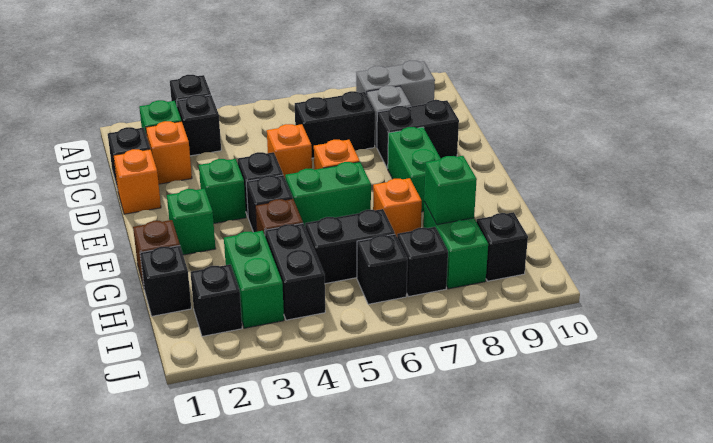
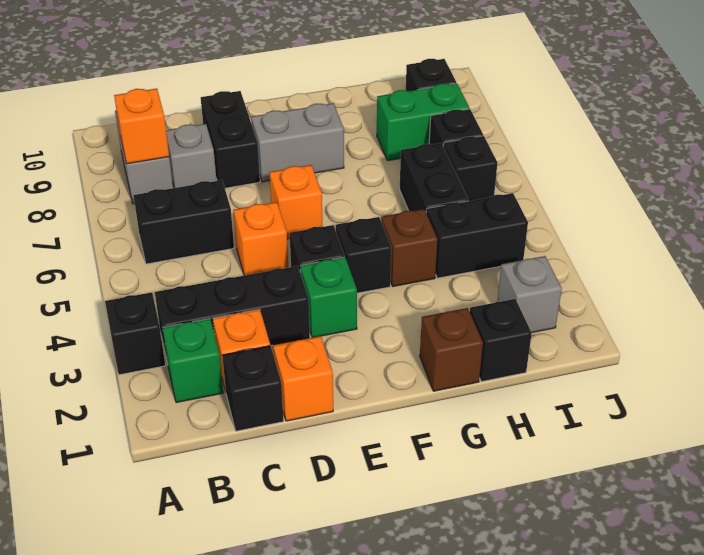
black 1x1 brick [176,95,221,156] -> black 1x3 brick [155,266,310,363]
black 1x2 brick [295,91,375,158] -> black 1x2 brick turned to [133,180,234,264]
green 1x2 brick [387,127,441,212] -> grey 1x2 brick [251,103,344,182]
green 1x1 brick [167,189,216,255] -> none
green 1x2 brick [285,162,371,226] -> none
orange 1x1 brick [373,178,422,236] -> orange 1x1 brick moved to [114,89,169,164]
green 1x2 brick [224,231,284,328] -> none
green 1x1 brick [424,156,477,225] -> none
black 1x1 brick [190,264,242,336] -> grey 1x1 brick [497,256,562,332]

